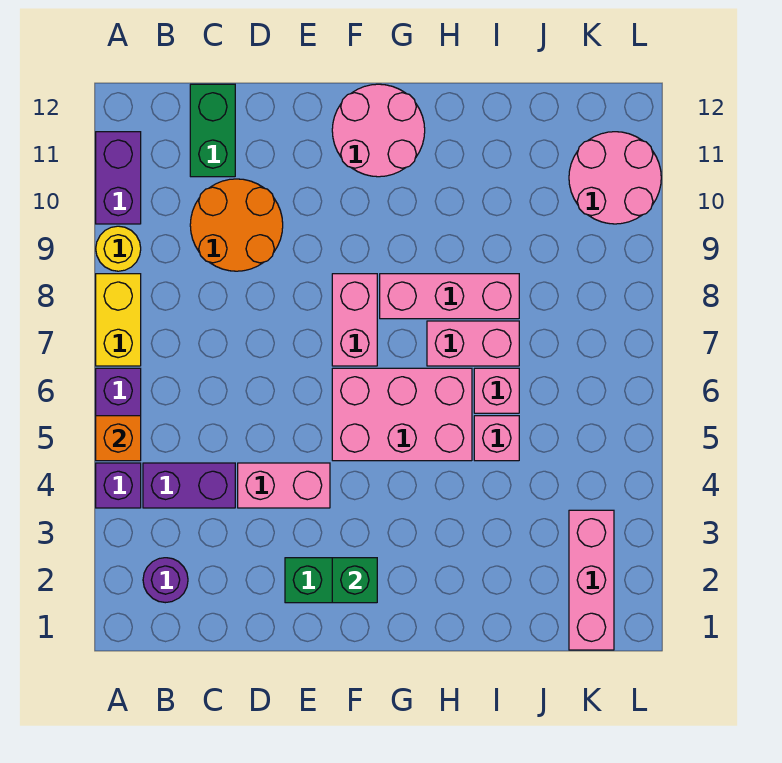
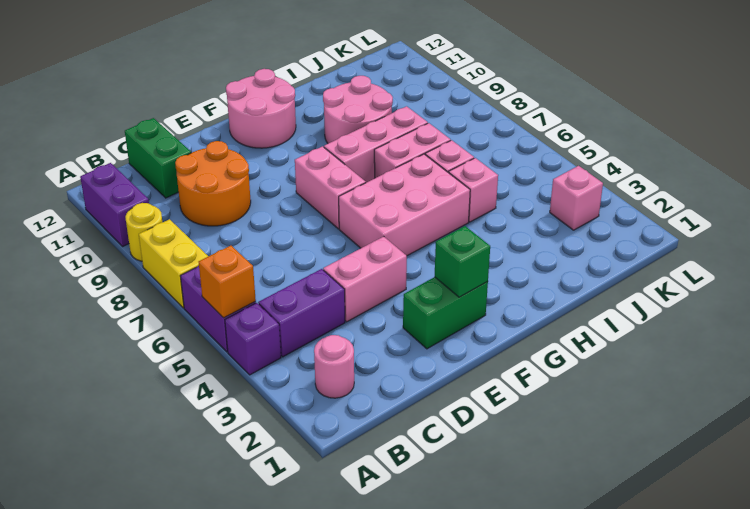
purple 1x1 round brick [143,558,188,603] -> pink 1x1 round brick [314,335,354,398]
pink 1x3 brick [569,510,614,650] -> pink 1x1 brick [550,166,603,230]
pink 2x2 round brick [569,132,661,224] -> pink 2x2 round brick moved to [323,76,393,143]

